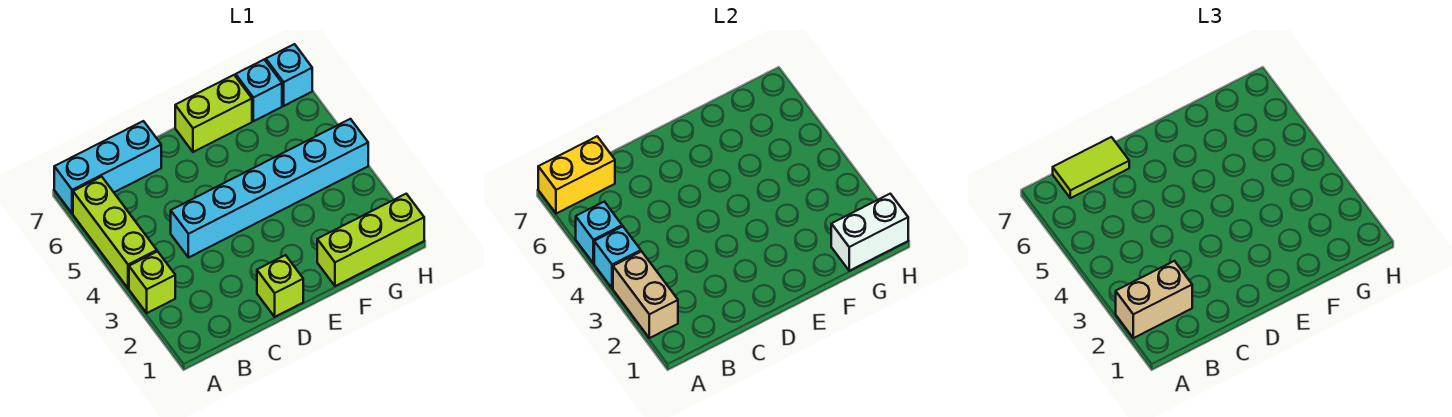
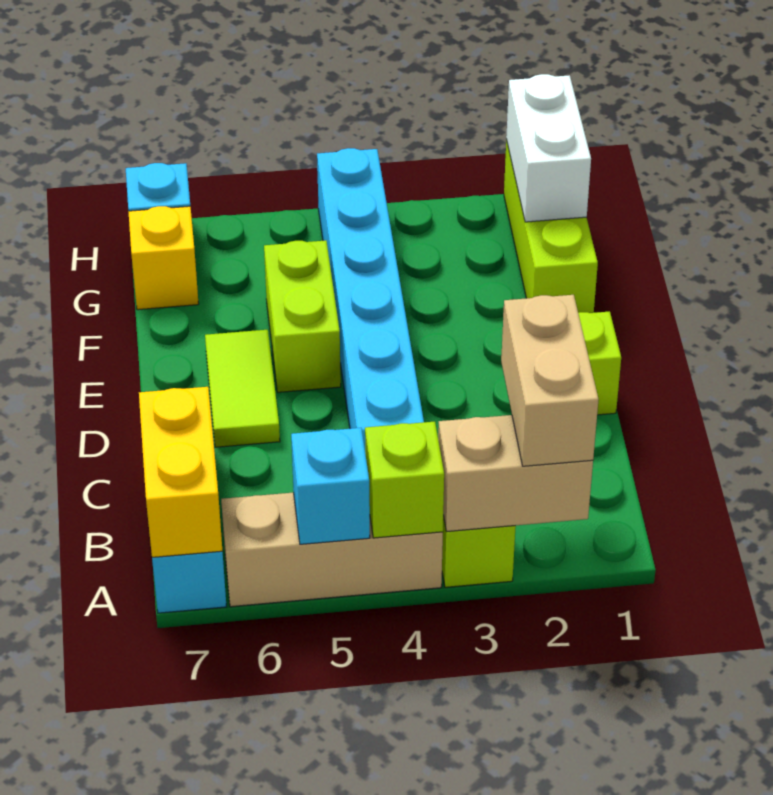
lime 1x3 brick [73,177,157,288] -> tan 1x3 brick [221,492,443,607]
cyan 1x1 brick [594,226,641,288] -> lime 1x1 brick [365,422,444,538]
lime 1x2 tile [1053,137,1129,198] -> lime 1x2 tile moved to [205,330,280,447]
lime 1x2 brick [175,75,252,152] -> lime 1x2 brick moved to [264,240,341,392]
cyan 1x1 brick [236,60,282,121] -> yellow 1x1 brick [128,206,199,310]

